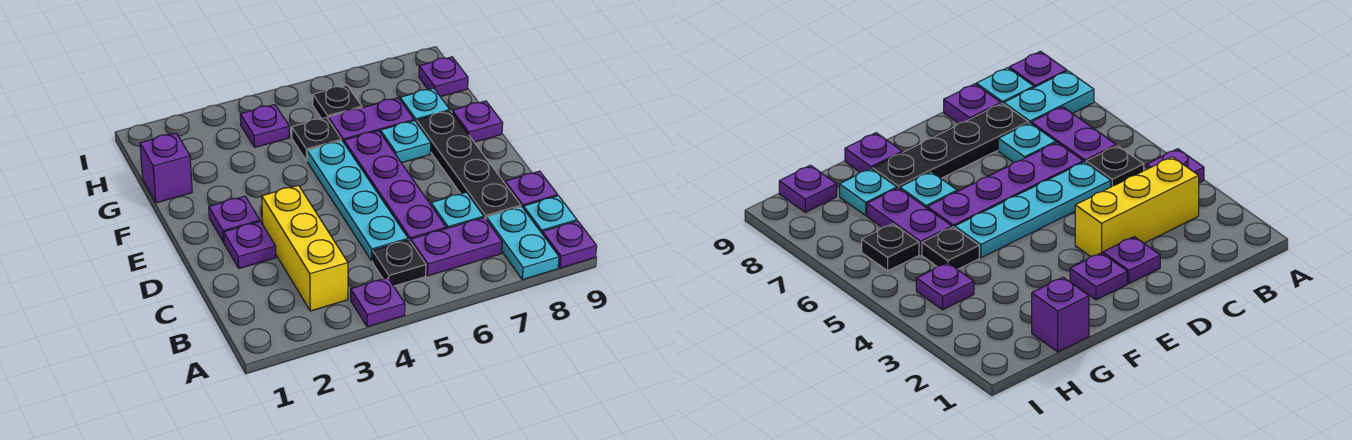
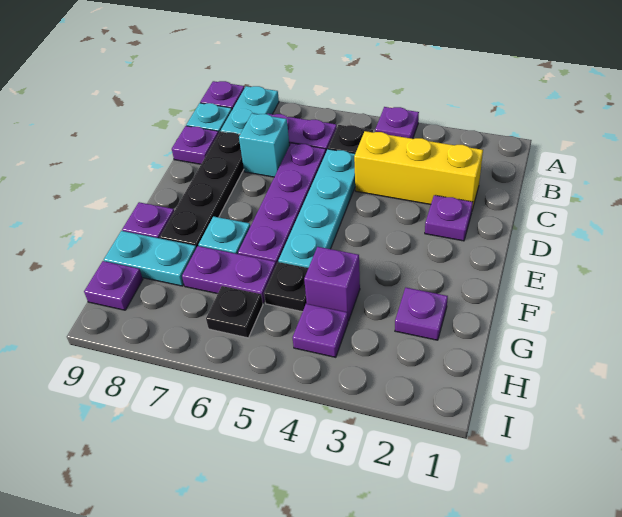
yellow 1x3 brick [262,185,348,311] -> yellow 1x3 brick turned to [354,131,483,210]
cyan 1x1 plate [431,192,484,229] -> cyan 1x1 brick [239,114,290,177]
purple 1x1 plate [209,196,260,242] -> purple 1x1 plate moved to [395,288,448,340]
purple 1x1 brick [140,133,192,203] -> purple 1x1 brick moved to [304,247,360,321]
cyan 1x1 plate [400,88,450,123] -> cyan 1x2 plate [104,231,196,286]

